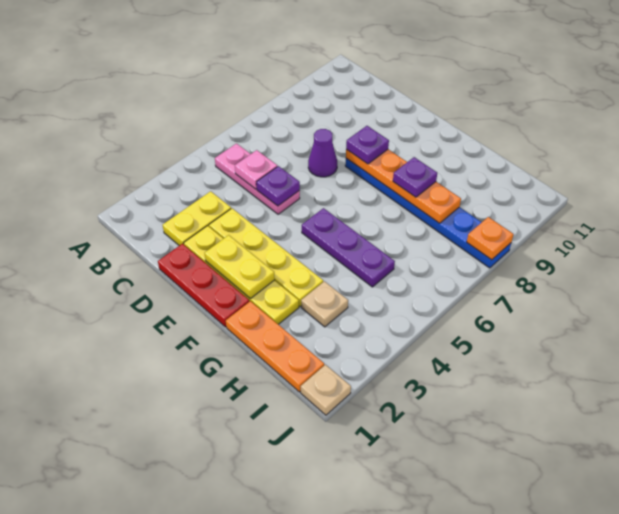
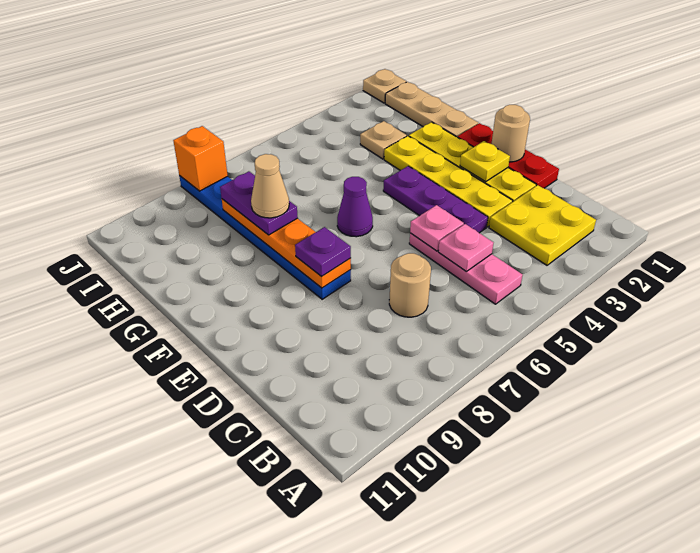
yellow 1x2 plate [163,191,231,246] -> yellow 2x2 plate [489,185,596,265]
none -> tan 1x1 round brick [389,253,431,317]
purple 1x1 plate [256,166,300,206] -> pink 1x1 plate [410,205,464,251]
purple 1x1 cone [308,129,337,177] -> purple 1x1 cone moved to [337,177,373,237]
none -> tan 1x1 round brick [492,105,530,162]
yellow 1x2 plate [205,235,275,299] -> yellow 1x1 plate [460,141,510,182]
purple 1x3 plate [302,208,395,287] -> purple 1x3 plate moved to [383,166,488,233]
orange 1x3 plate [226,301,324,392] -> tan 1x3 plate [385,82,478,137]
purple 1x1 plate [393,157,437,197] -> purple 1x2 plate [220,171,298,235]
none -> tan 1x1 cone [251,154,289,218]
orange 1x1 plate [467,217,514,260] -> orange 1x1 brick [173,126,228,191]

